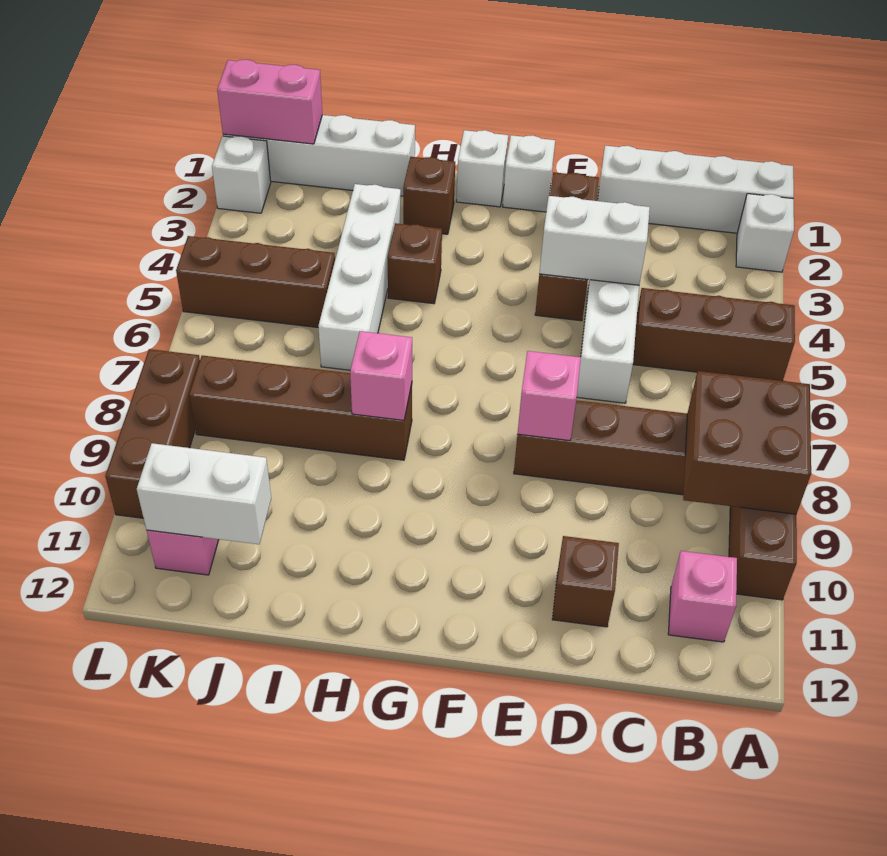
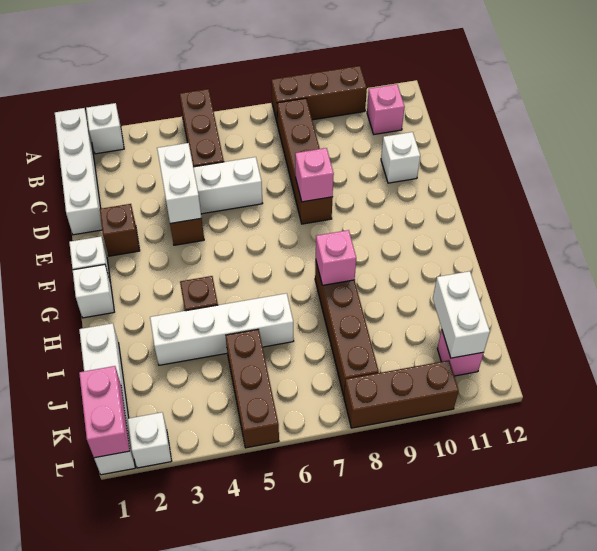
brown 2x2 brick [683,371,811,514] -> none
brown 1x1 brick [552,536,619,627] -> white 1x1 brick [381,132,420,183]
brown 1x1 brick [403,157,455,234] -> none

